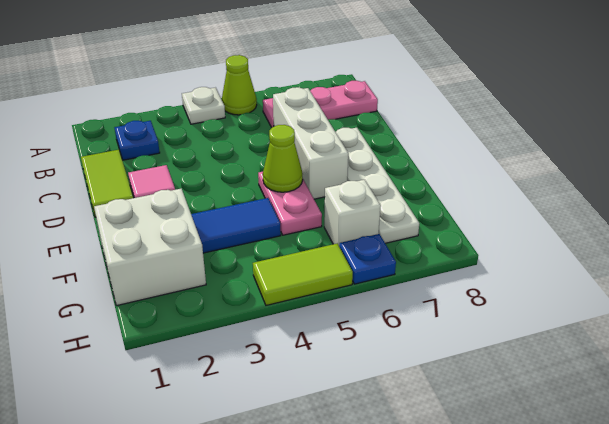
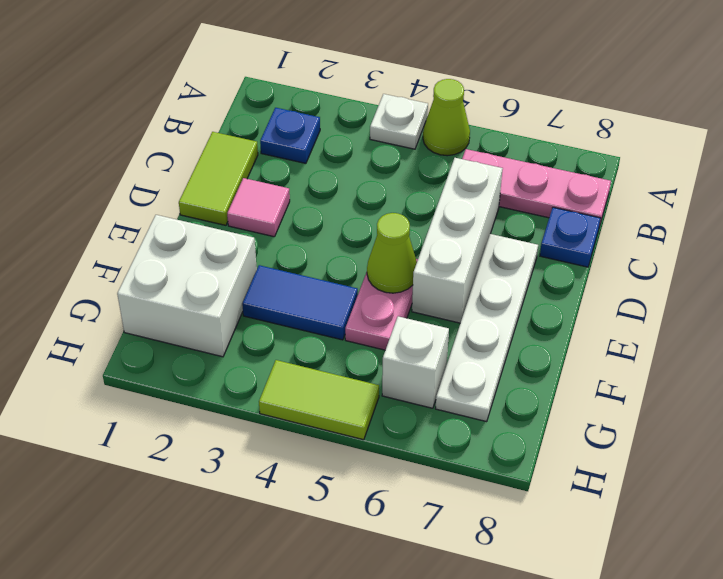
blue 1x1 plate [339,234,396,284] -> blue 1x1 plate moved to [540,207,601,267]

